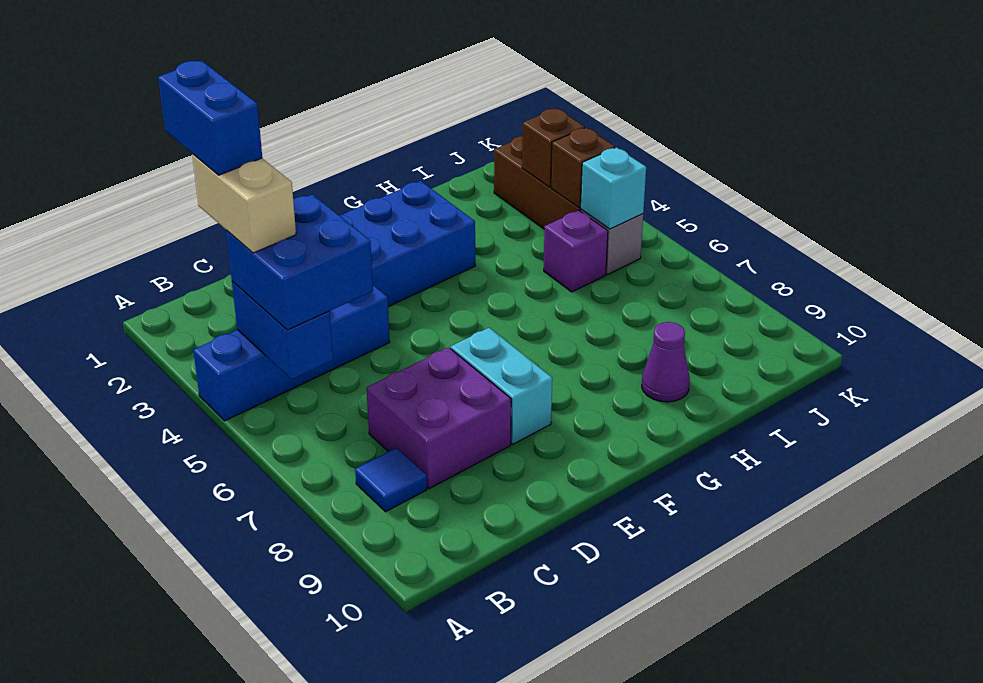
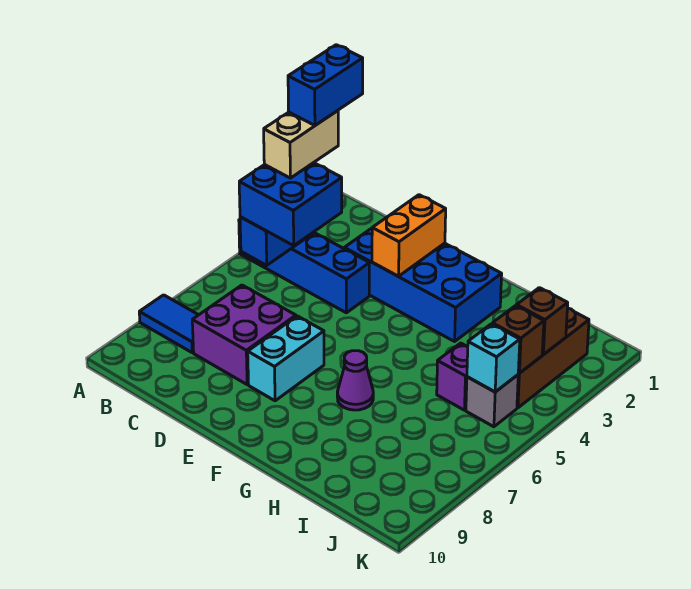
blue 1x1 tile [355,448,427,512] -> blue 1x2 tile [139,295,198,353]
none -> orange 1x2 brick [372,195,446,276]
purple 1x1 cone [642,322,690,402] -> purple 1x1 cone moved to [337,351,373,410]

